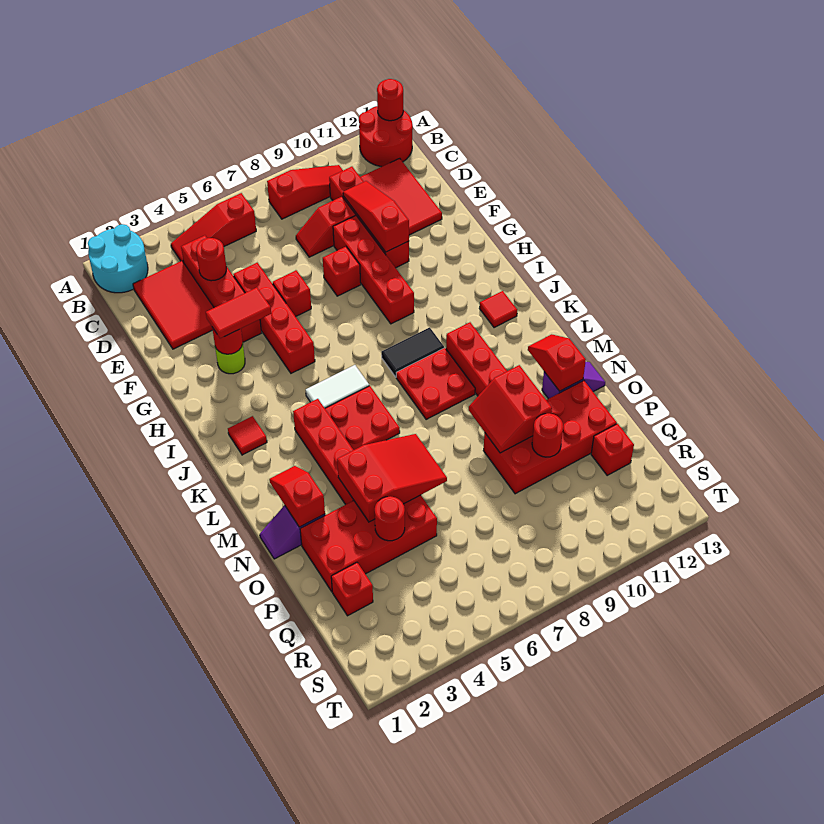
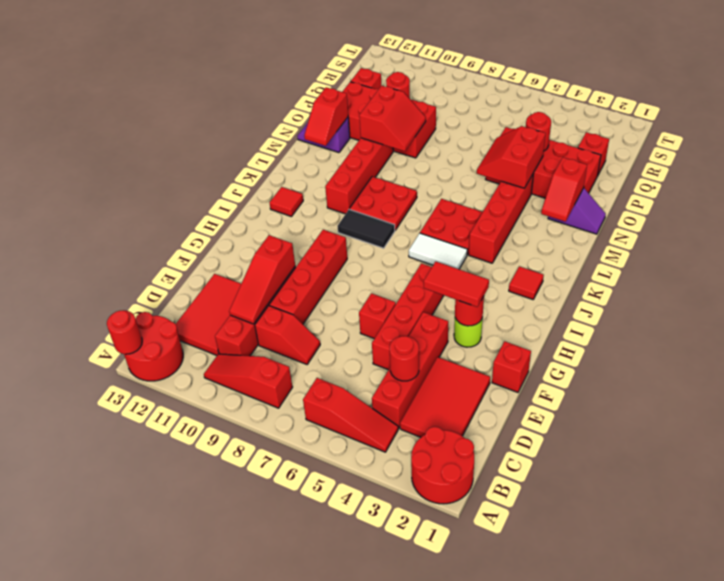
cyan 2x2 round brick [88,224,148,293] -> red 2x2 round brick [411,427,474,504]
red 1x1 brick [323,247,361,296] -> red 1x1 brick moved to [492,341,531,392]
red 2x3 slope [337,434,447,522] -> red 2x2 slope [477,126,546,188]

